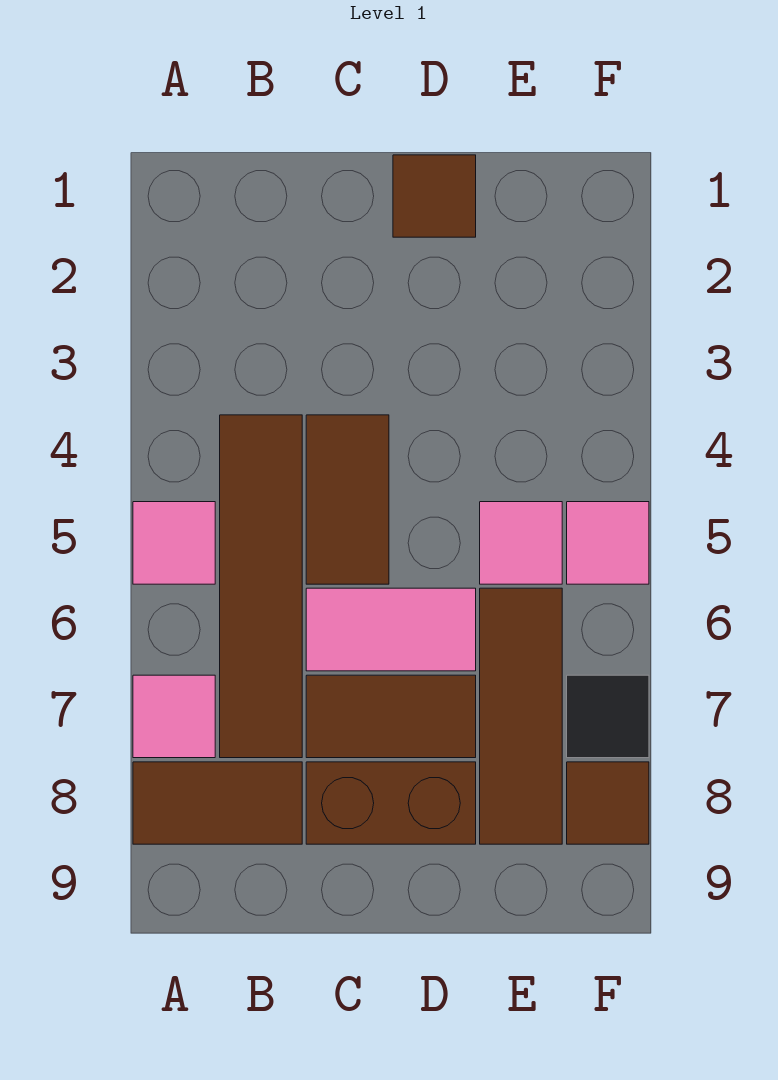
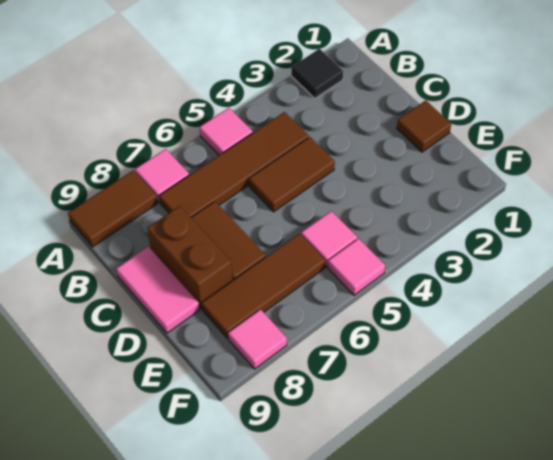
brown 1x2 tile [133,762,302,844] -> brown 1x2 tile turned to [68,170,158,247]
pink 1x2 tile [306,588,476,671] -> pink 1x2 tile moved to [116,247,199,333]
black 1x1 tile [567,675,649,758] -> black 1x1 tile moved to [291,49,343,98]
brown 1x1 tile [567,762,649,844] -> pink 1x1 tile [228,310,287,369]

